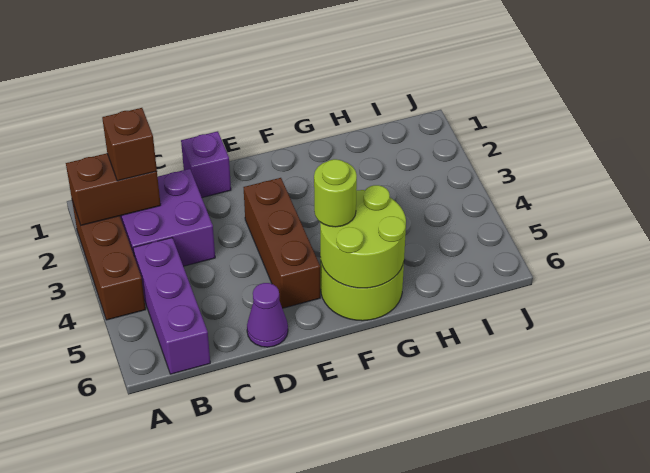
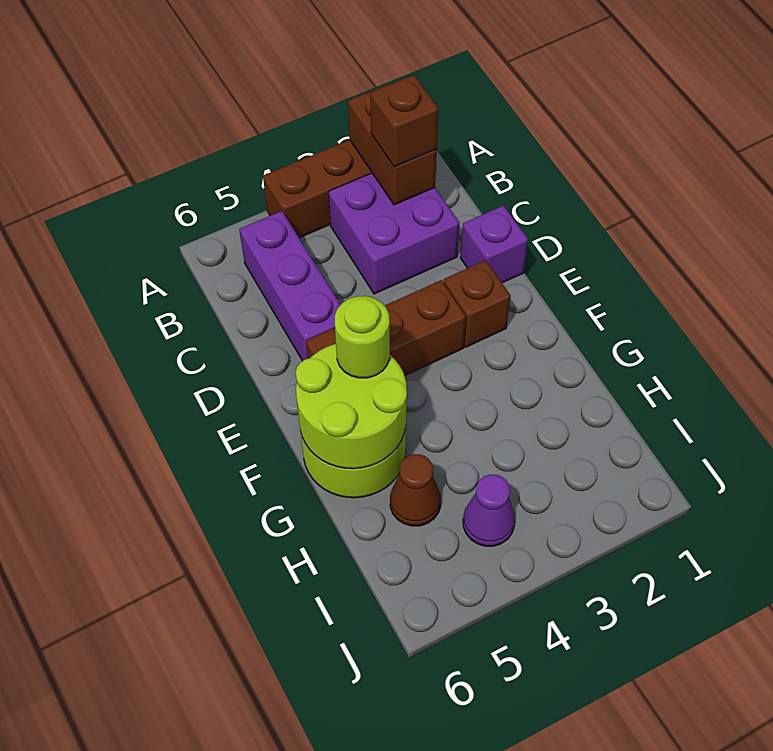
purple 1x3 brick [133,238,210,374] -> purple 1x3 brick turned to [239,211,341,361]
purple 1x1 cone [247,283,288,347] -> purple 1x1 cone moved to [463,475,515,546]
none -> brown 1x1 brick [444,260,511,347]
none -> brown 1x1 cone [390,454,441,526]

